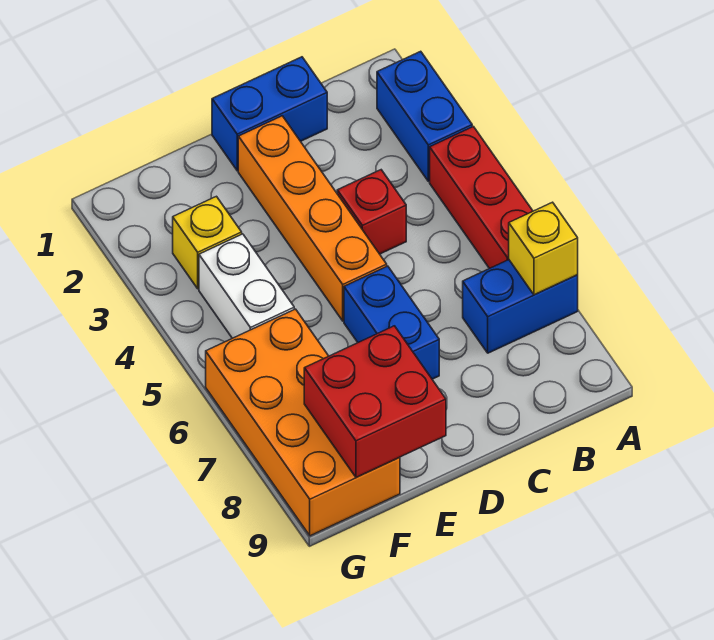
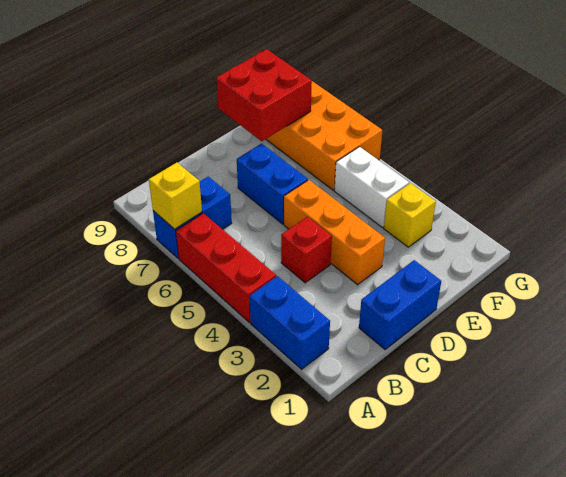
orange 1x4 brick [238,116,387,321] -> orange 1x3 brick [284,180,385,285]

